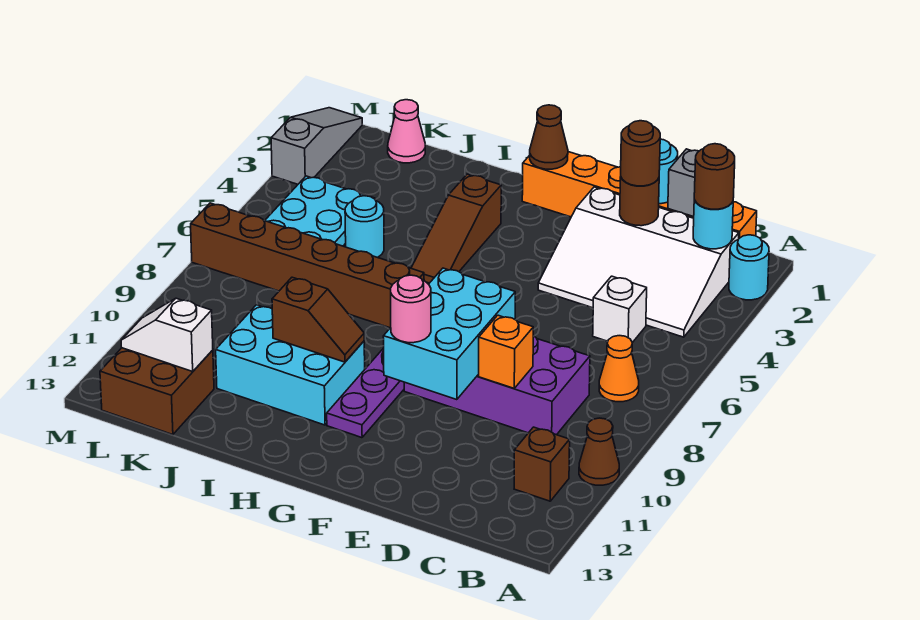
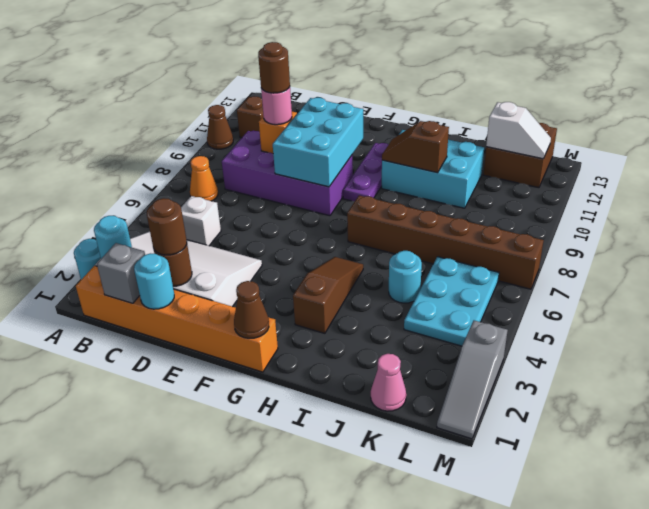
brown 1x1 round brick [694,144,735,209] -> brown 1x1 round brick moved to [258,42,290,93]
pink 1x1 round brick [391,275,431,343] -> pink 1x1 round brick moved to [261,87,292,125]

